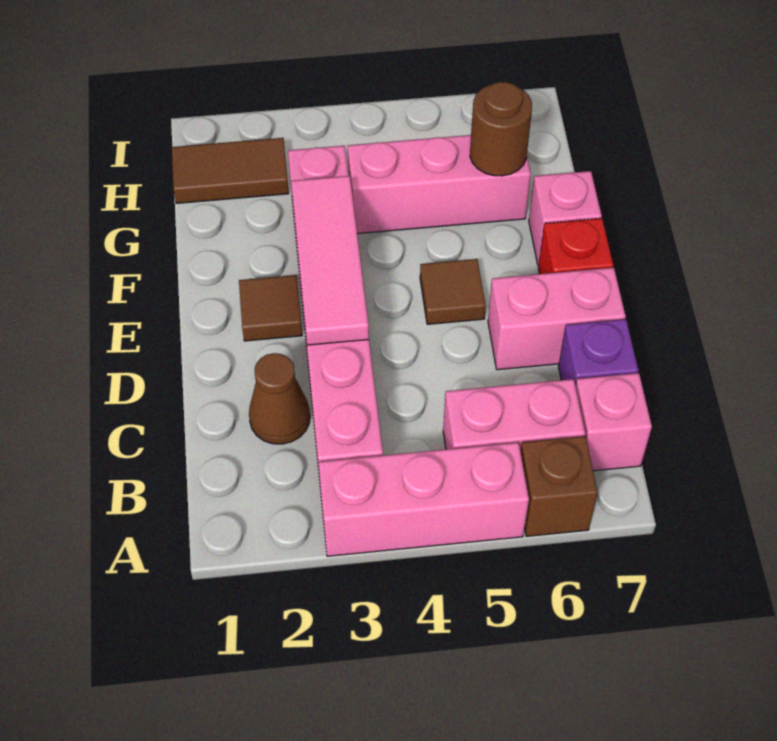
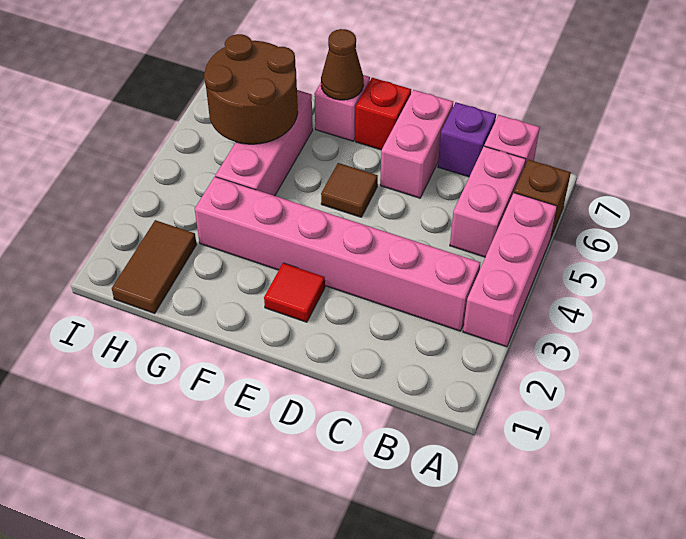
brown 1x1 cone [249,353,310,444] -> brown 1x1 cone moved to [321,29,364,100]
pink 1x3 tile [291,176,369,345] -> none
brown 1x1 tile [239,275,302,341] -> red 1x1 tile [264,263,325,322]
brown 1x1 round brick [470,82,532,176] -> brown 2x2 round brick [204,34,298,144]

